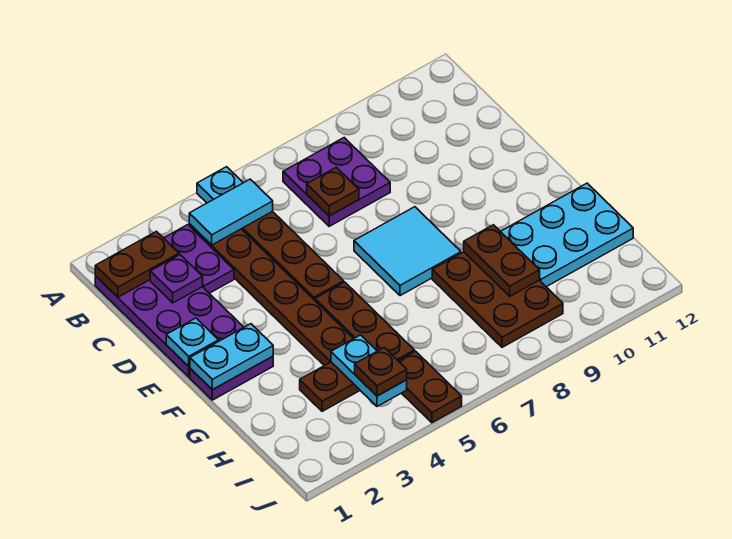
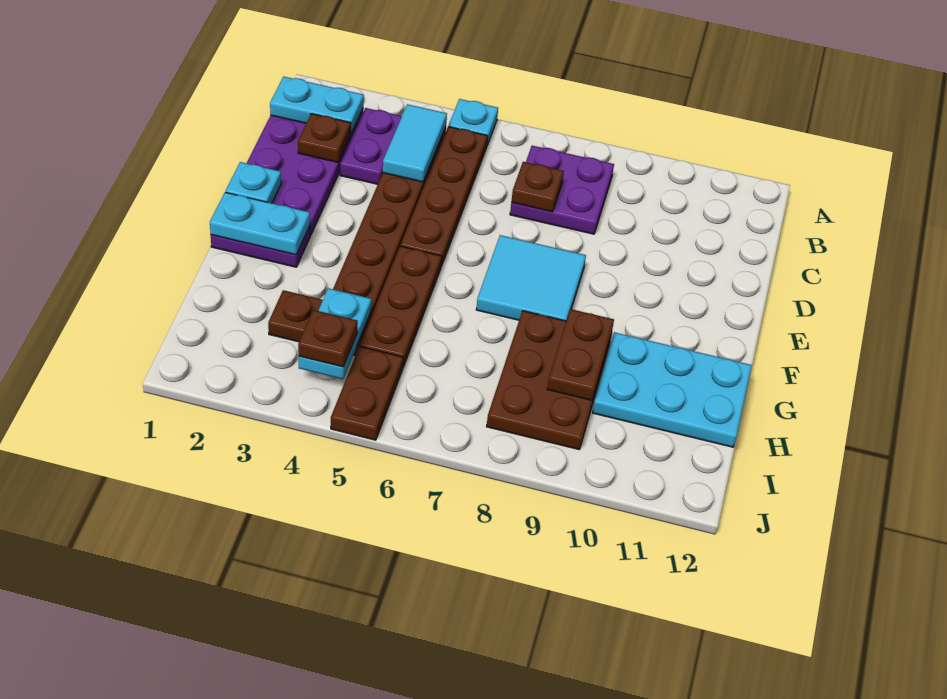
brown 1x2 plate [95,231,179,297] -> cyan 1x2 plate [270,77,364,133]
cyan 1x2 tile [189,179,273,245] -> cyan 1x2 tile turned to [383,104,447,182]
purple 1x1 plate [150,255,203,303] -> brown 1x1 plate [298,114,351,162]

